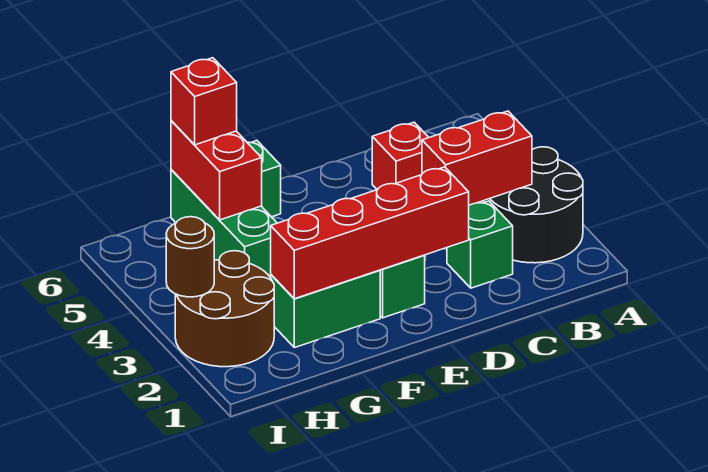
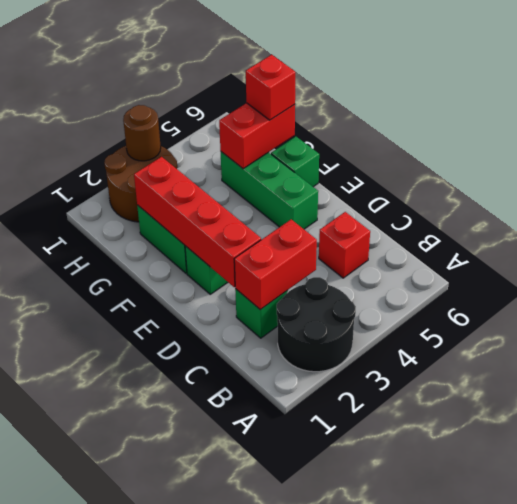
red 1x2 brick [422,111,532,205] -> red 1x2 brick turned to [234,219,317,310]
green 1x3 brick [171,170,277,278] -> green 1x3 brick turned to [221,152,318,229]

